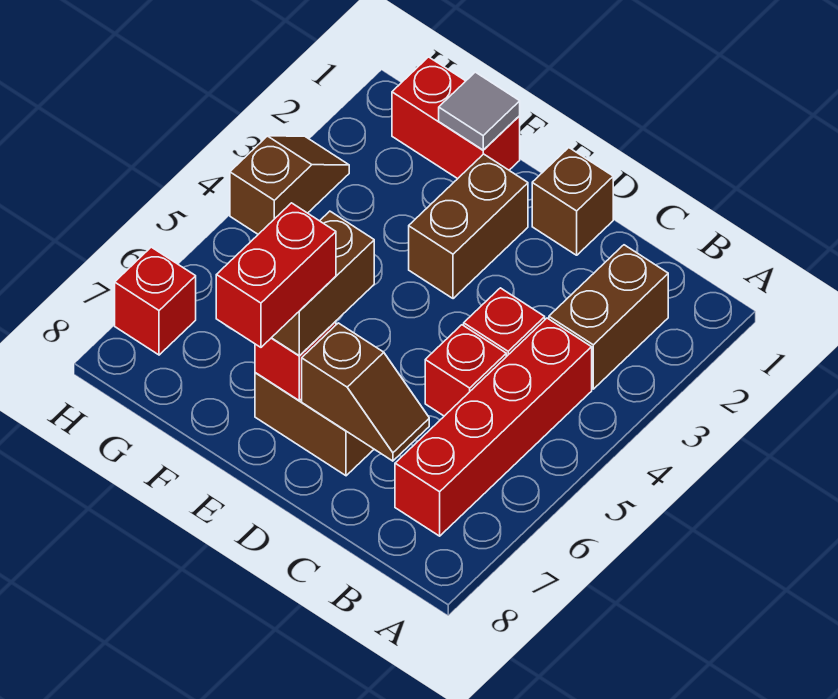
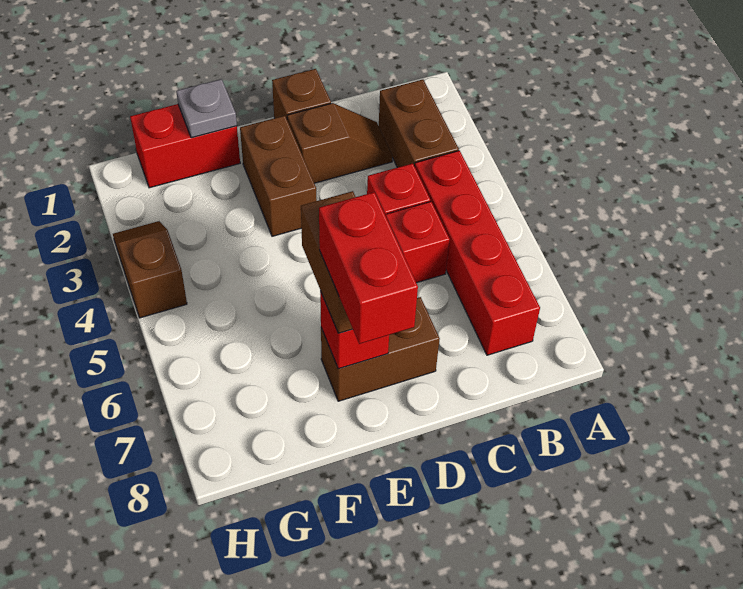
brown 1x2 slope [302,323,429,461] -> brown 1x2 slope moved to [287,103,393,183]
grey 1x1 tile [439,72,520,150] -> grey 1x1 plate [176,79,237,138]
red 1x1 brick [115,247,196,355] -> none

